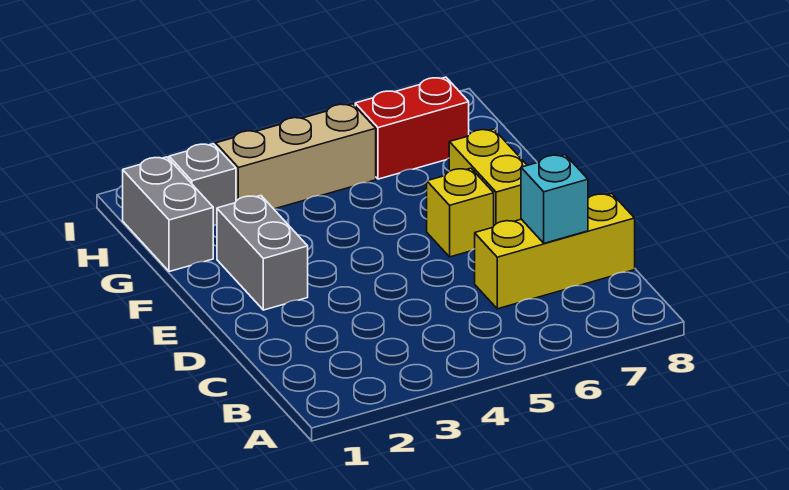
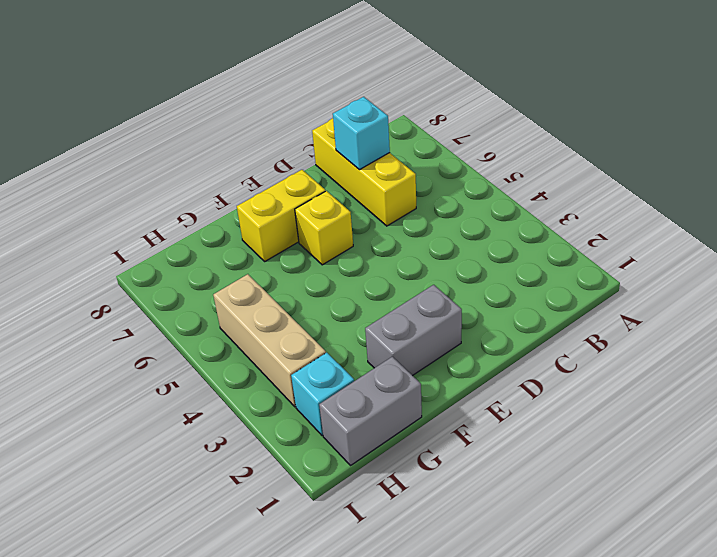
grey 1x1 brick [169,144,236,226] -> cyan 1x1 brick [291,353,354,436]
red 1x2 brick [355,77,469,179] -> none

